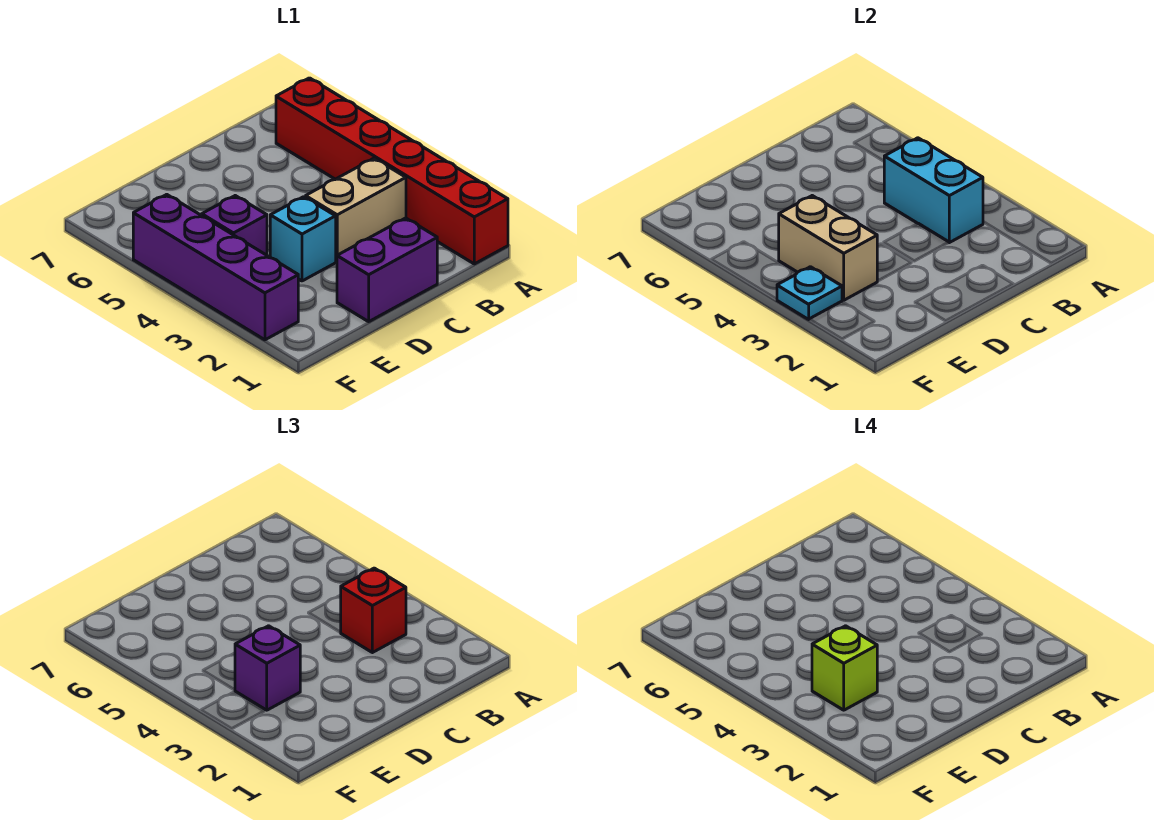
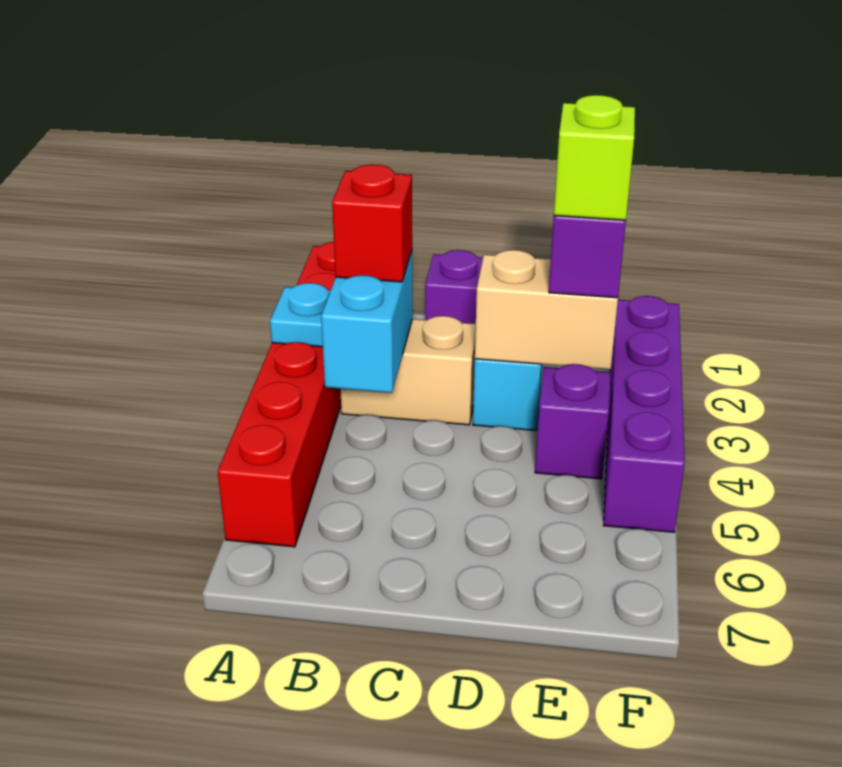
tan 1x2 brick [779,196,877,300] -> tan 1x2 brick turned to [475,250,618,370]
cyan 1x1 plate [777,267,842,319] -> cyan 1x1 plate moved to [270,283,331,347]

